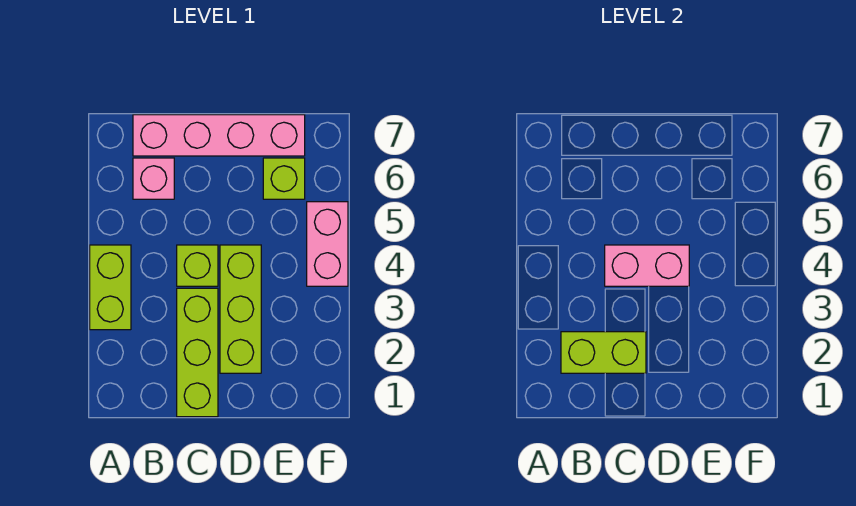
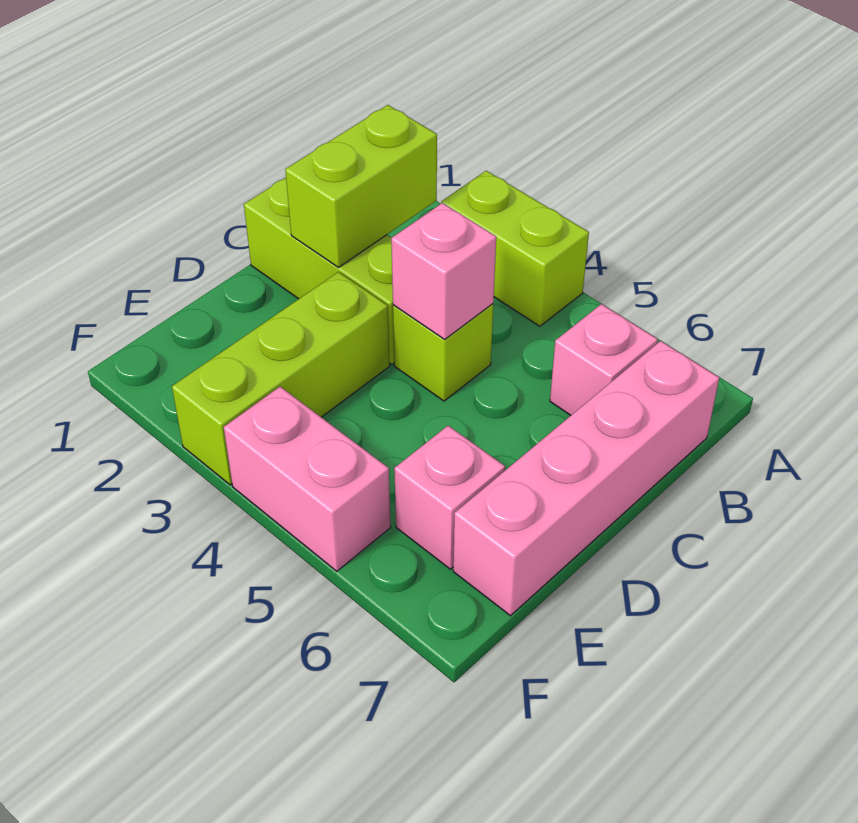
pink 1x2 brick [605,245,689,286] -> pink 1x1 brick [391,203,496,339]
lime 1x3 brick [220,245,261,373] -> lime 1x3 brick turned to [172,272,390,485]
lime 1x1 brick [263,158,305,199] -> pink 1x1 brick [394,426,505,569]

